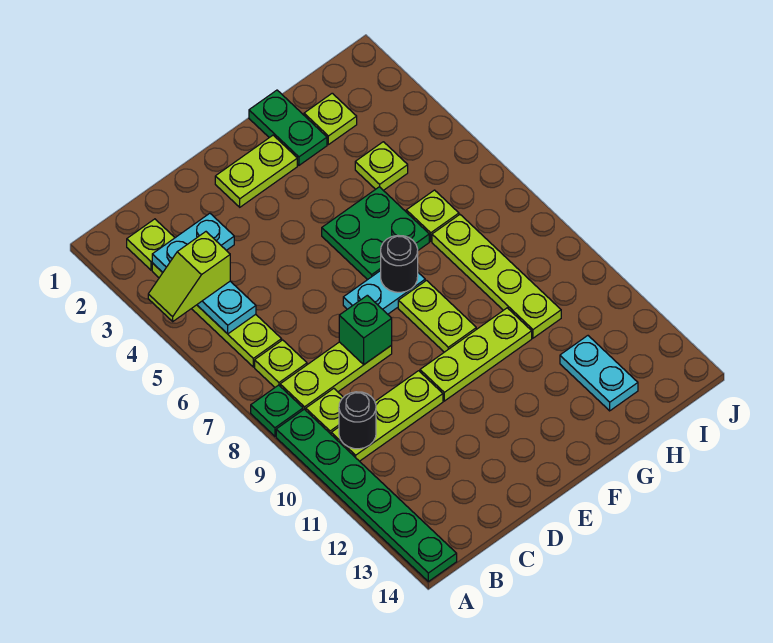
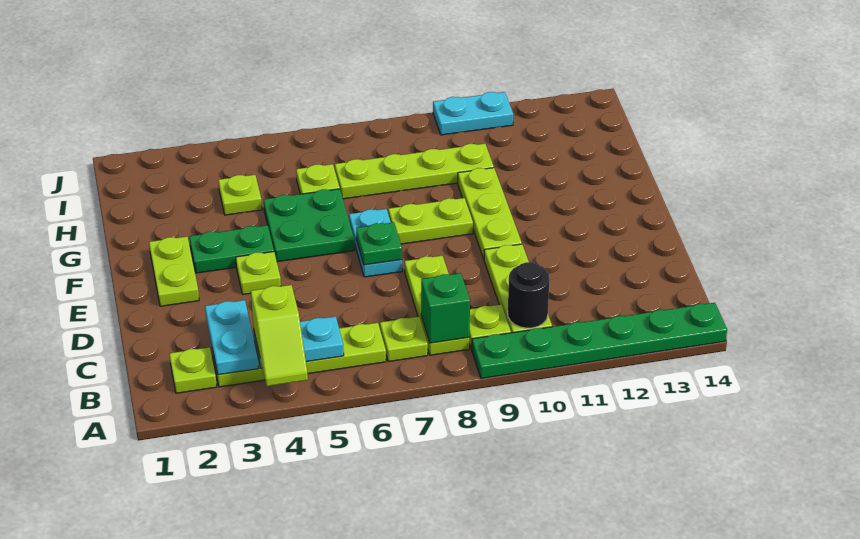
green 1x1 plate [251,385,303,436] -> green 1x1 plate moved to [356,222,402,265]
green 1x1 brick [339,295,392,364] -> green 1x1 brick moved to [421,273,470,343]
black 1x1 round brick [381,235,418,292] -> none
green 1x2 plate [249,90,327,165] -> green 1x2 plate moved to [190,225,274,273]
lime 1x1 plate [304,93,357,145] -> lime 1x1 plate moved to [236,252,281,294]
cyan 1x2 plate [560,336,638,411] -> cyan 1x2 plate moved to [433,92,513,135]

